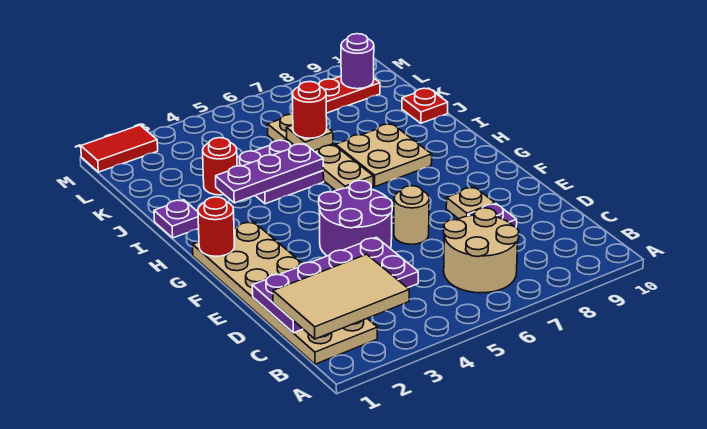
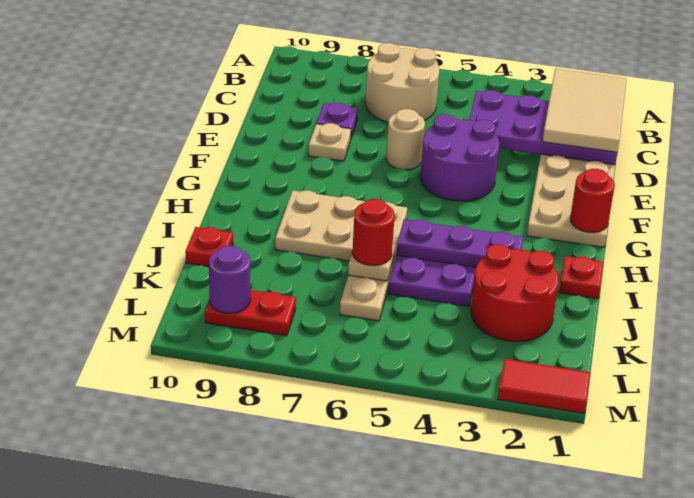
tan 2x3 tile [273,254,409,339] -> tan 2x3 tile turned to [543,69,627,152]
purple 1x1 plate [154,200,199,238] -> red 1x1 plate [559,256,604,299]
red 1x1 round brick [203,138,237,195] -> red 2x2 round brick [471,244,559,342]

